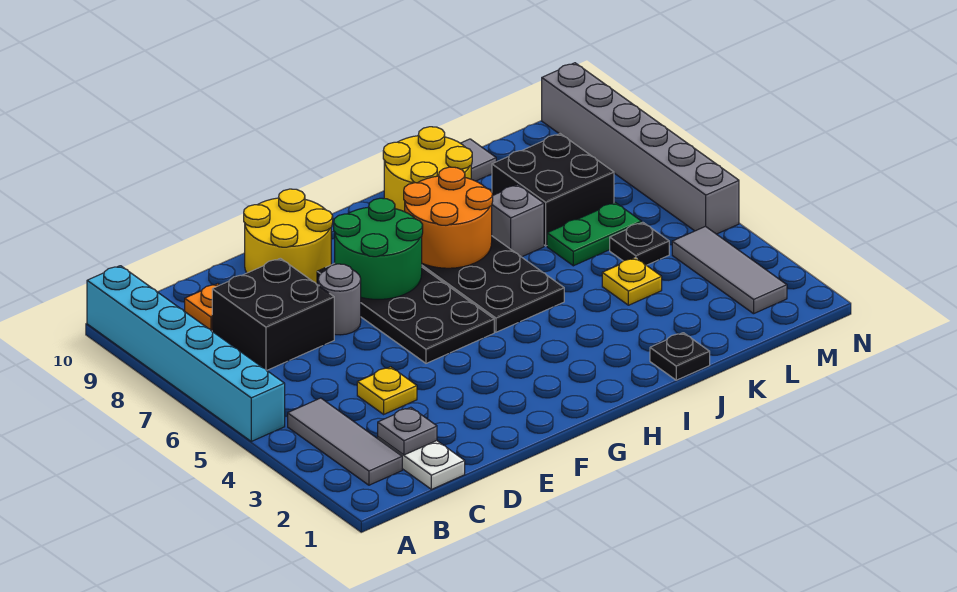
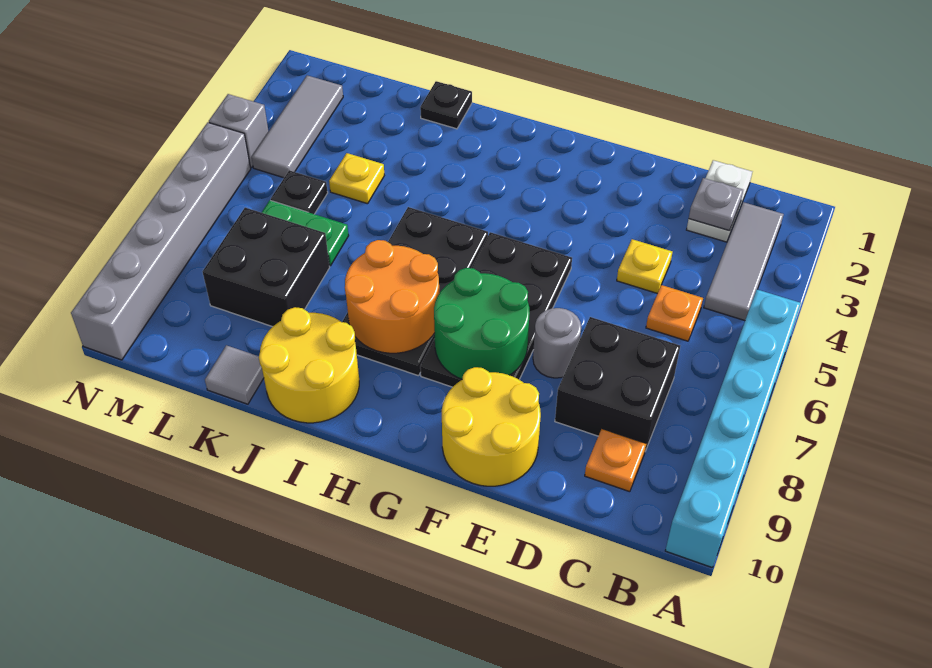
none -> orange 1x1 plate [646,285,703,341]
grey 1x1 brick [492,185,544,257] -> grey 1x1 brick moved to [209,94,269,168]

